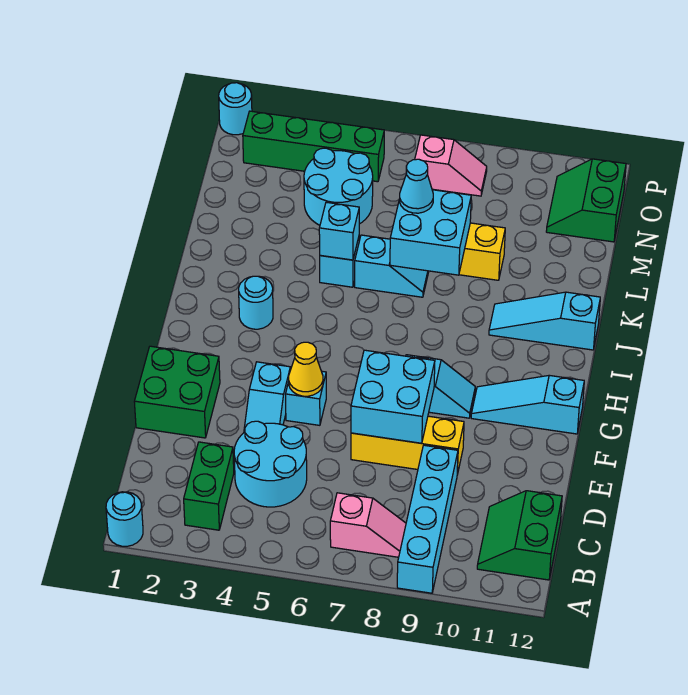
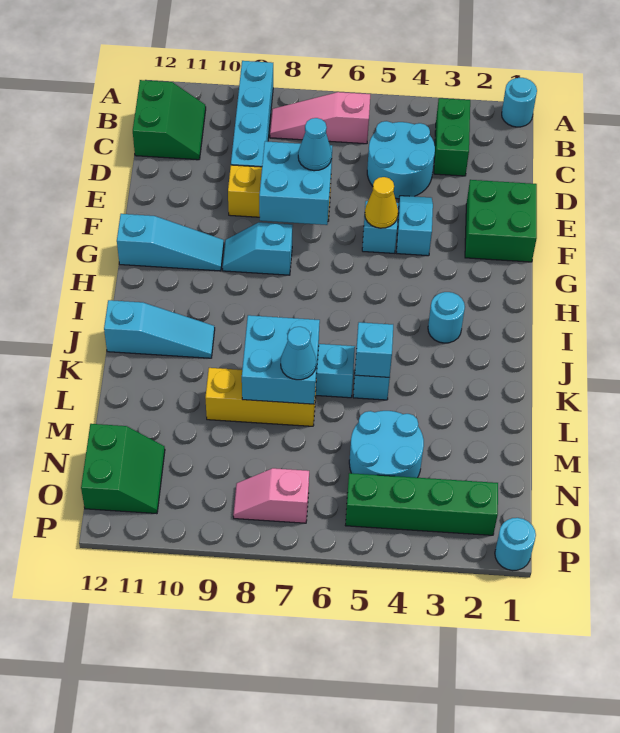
pink 1x2 slope [330,493,406,557] -> pink 1x3 slope [270,92,370,144]
none -> cyan 1x1 cone [298,118,332,171]

